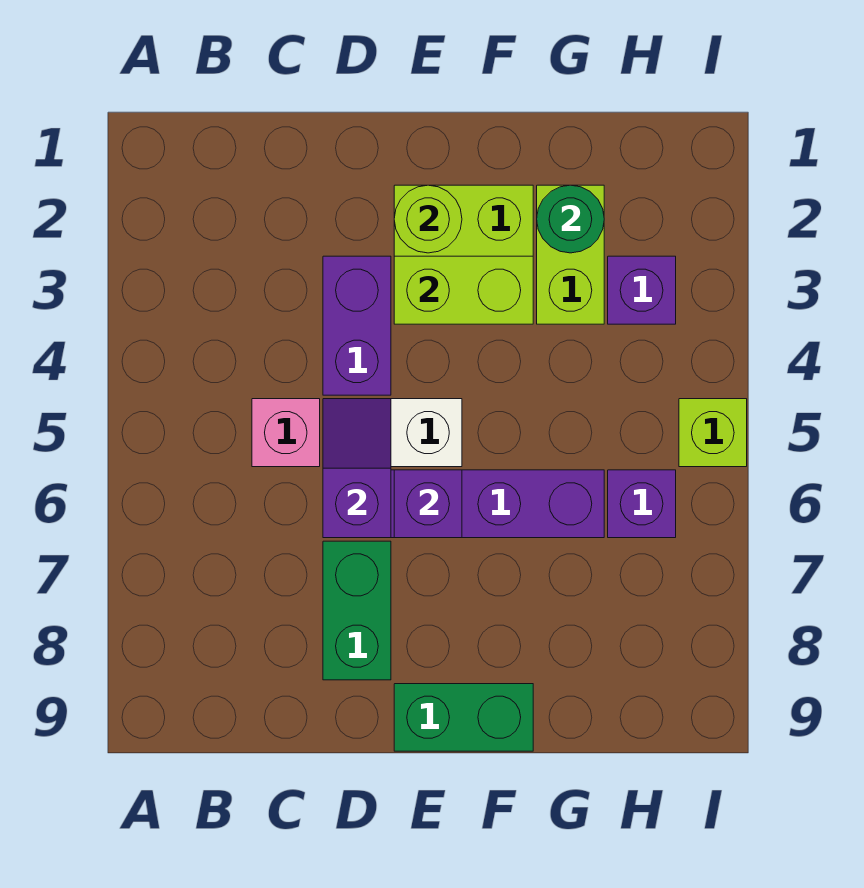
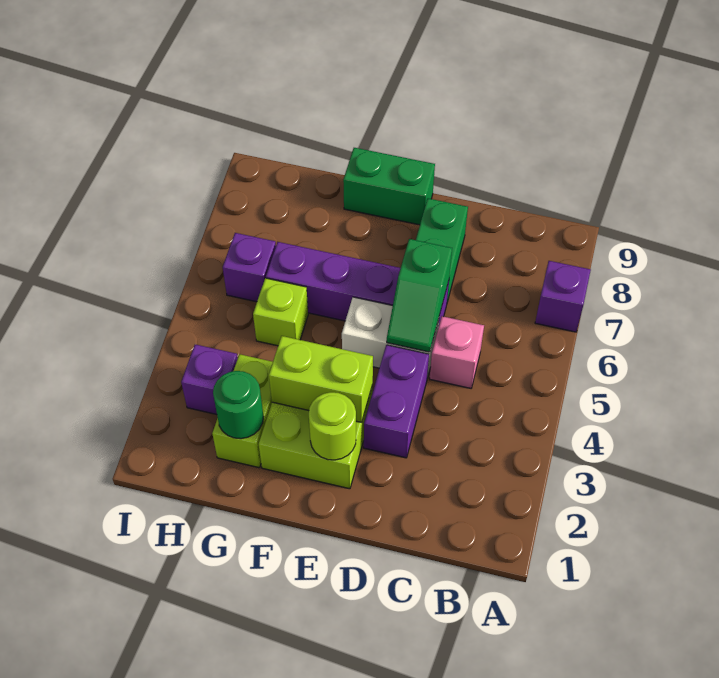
purple 1x2 slope [323,399,391,538] -> green 1x2 slope [387,239,452,352]
purple 1x1 brick [394,470,462,538] -> purple 1x1 brick moved to [535,261,591,332]
lime 1x1 brick [679,399,747,467] -> lime 1x1 brick moved to [253,278,308,346]

